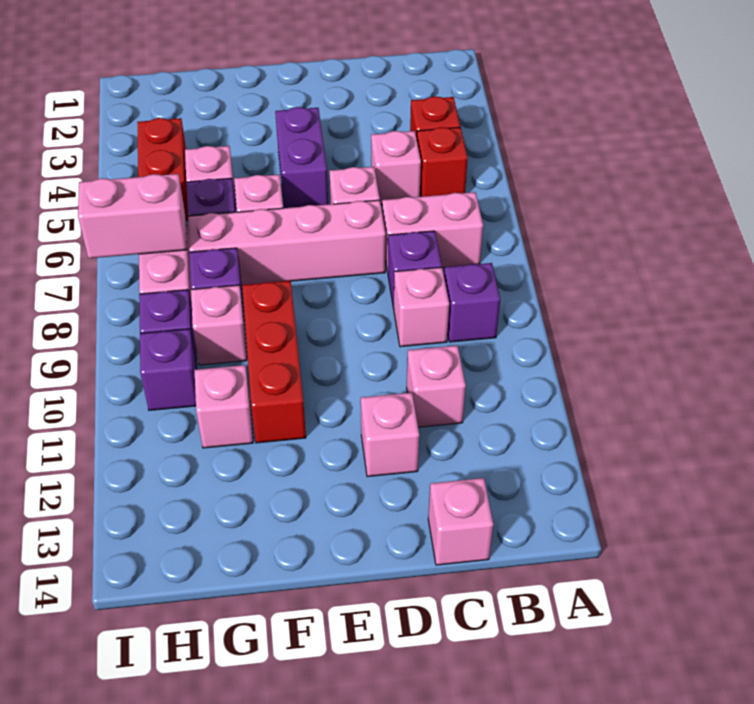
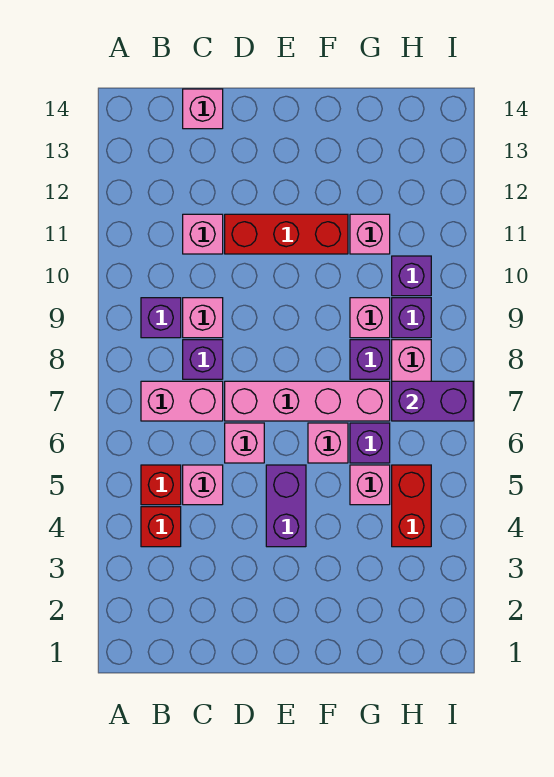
pink 1x1 brick [361,393,419,477] -> none
red 1x3 brick [242,281,306,443] -> red 1x3 brick turned to [225,214,348,254]
pink 1x2 brick [78,174,187,258] -> purple 1x2 brick [392,381,473,421]

